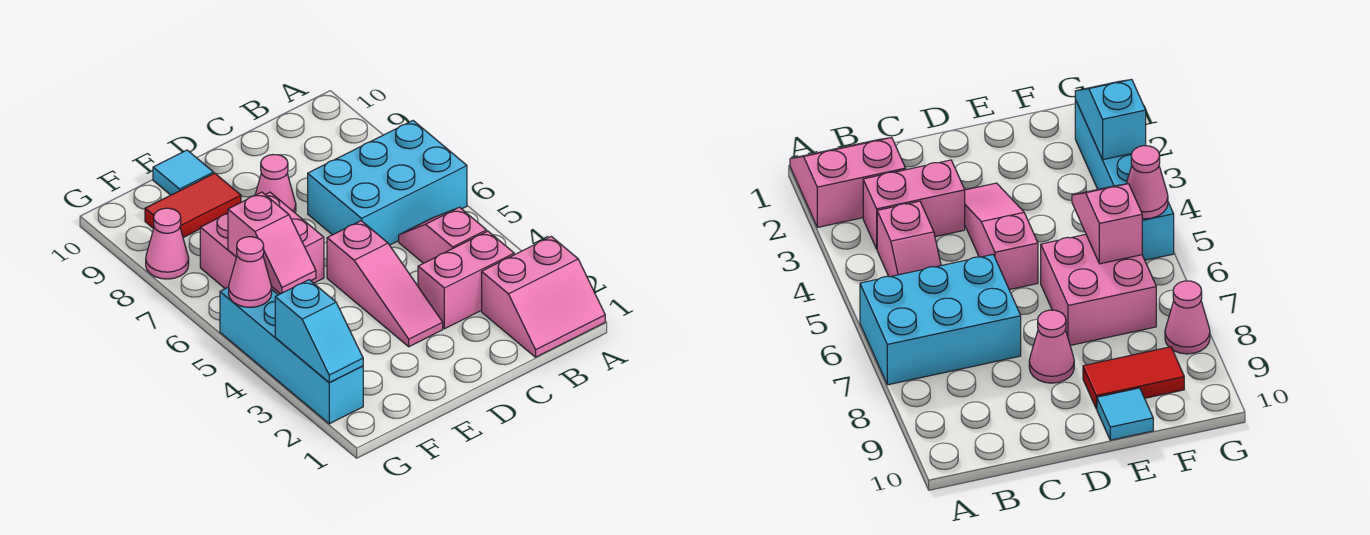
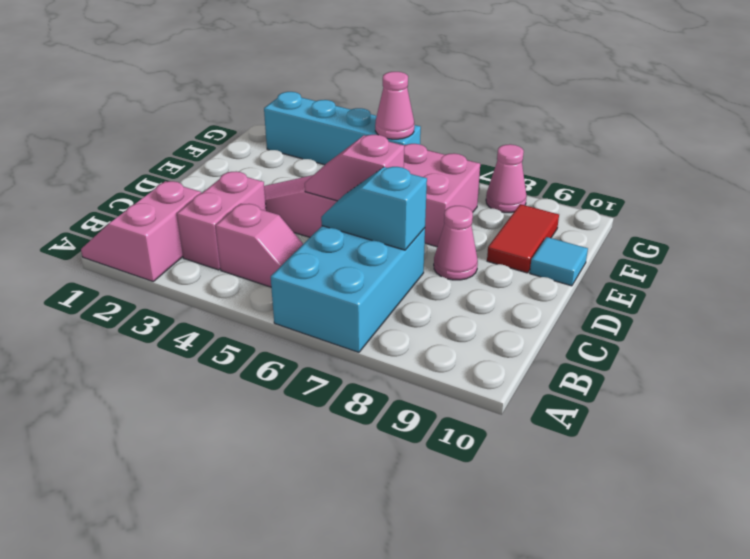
pink 1x2 slope [228,192,316,294] -> pink 1x2 slope moved to [305,135,404,201]
cyan 1x2 slope [275,280,363,382] -> cyan 1x2 slope moved to [321,167,427,250]

